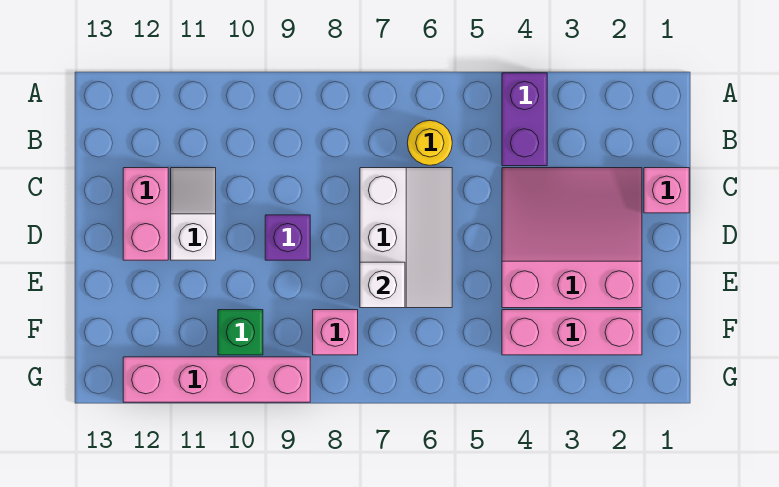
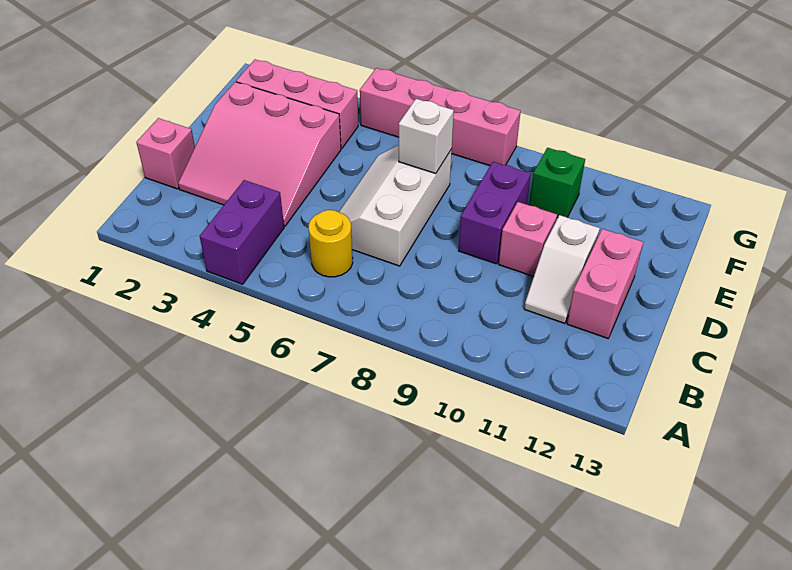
purple 1x1 brick [265,215,310,260] -> purple 1x2 brick [459,162,531,264]
pink 1x1 brick [313,310,358,355] -> pink 1x1 brick moved to [499,202,557,277]
pink 1x4 brick [123,357,310,402] -> pink 1x4 brick moved to [360,68,521,166]

